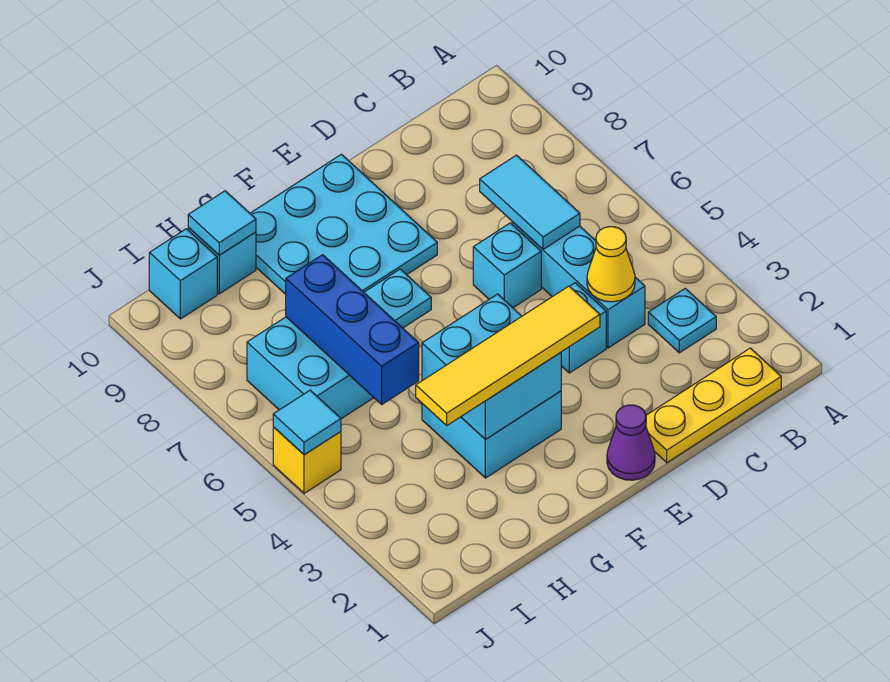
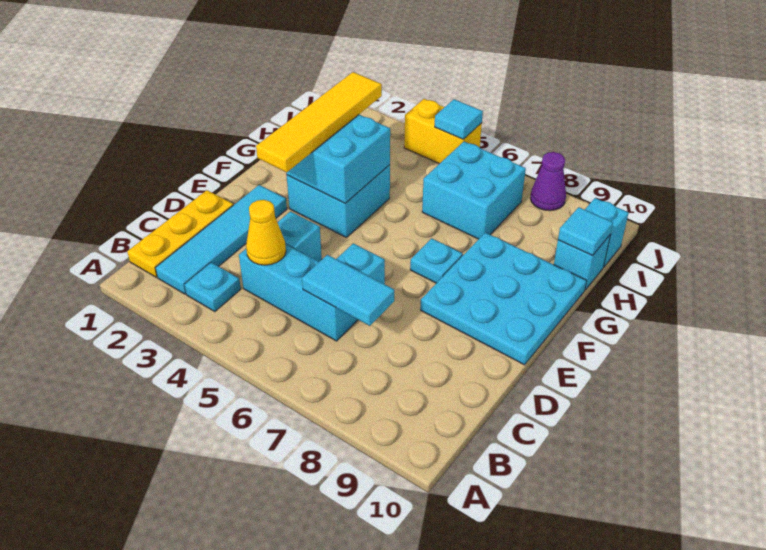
none -> cyan 1x4 tile [156,185,287,294]
purple 1x1 cone [607,405,655,480] -> purple 1x1 cone moved to [530,152,566,211]
blue 1x3 brick [286,255,419,404] -> none
yellow 1x1 brick [273,427,341,493] -> yellow 1x2 brick [404,99,482,164]

